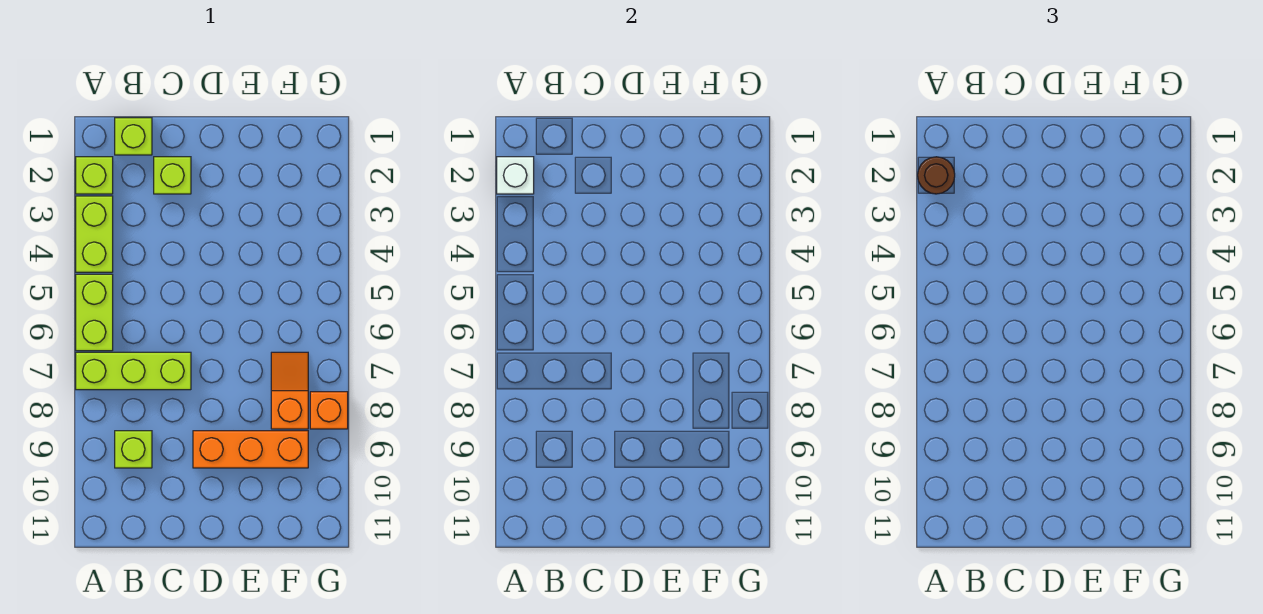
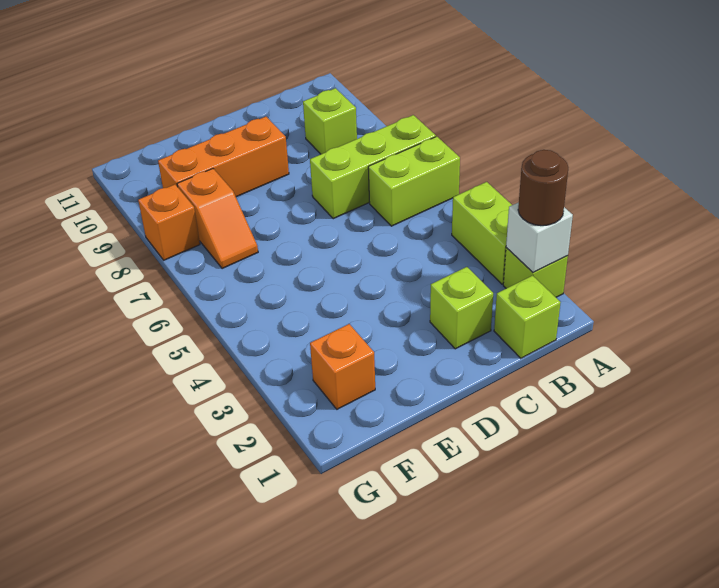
lime 1x2 brick [76,274,113,351] -> lime 1x2 brick turned to [368,136,460,226]
none -> orange 1x1 brick [310,324,375,409]

